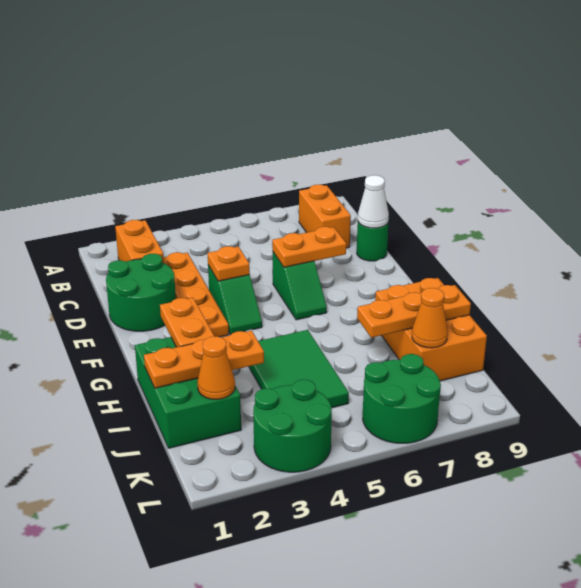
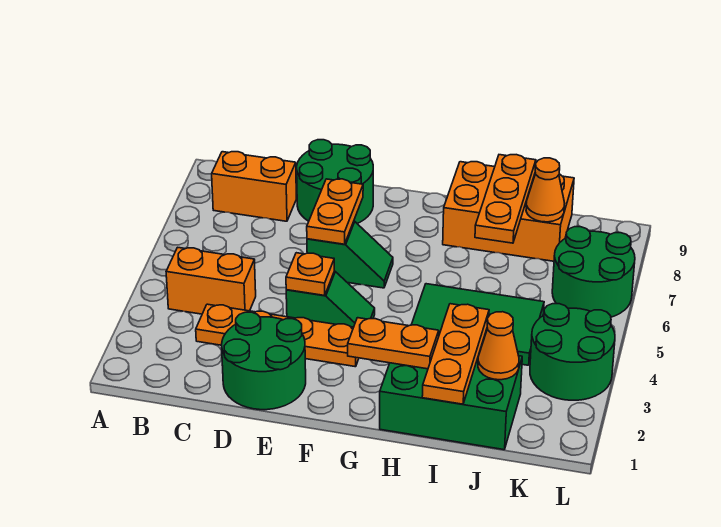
orange 1x2 brick [115,220,164,263] -> orange 1x2 brick moved to [166,247,256,314]
green 1x1 round brick [357,222,388,261] -> green 2x2 round brick [297,140,373,223]
white 1x1 cone [358,175,389,228] -> none

